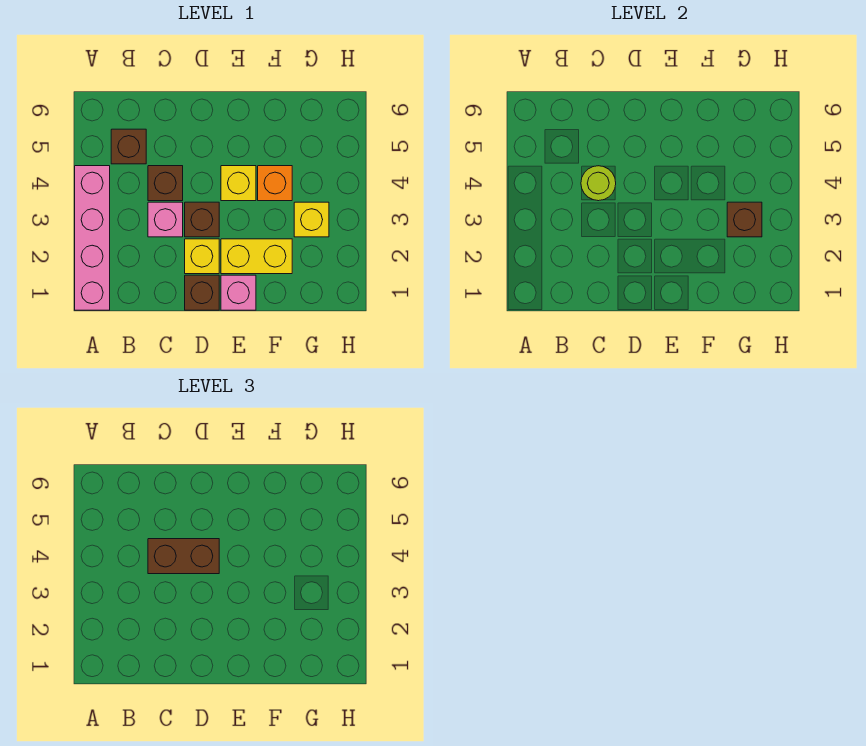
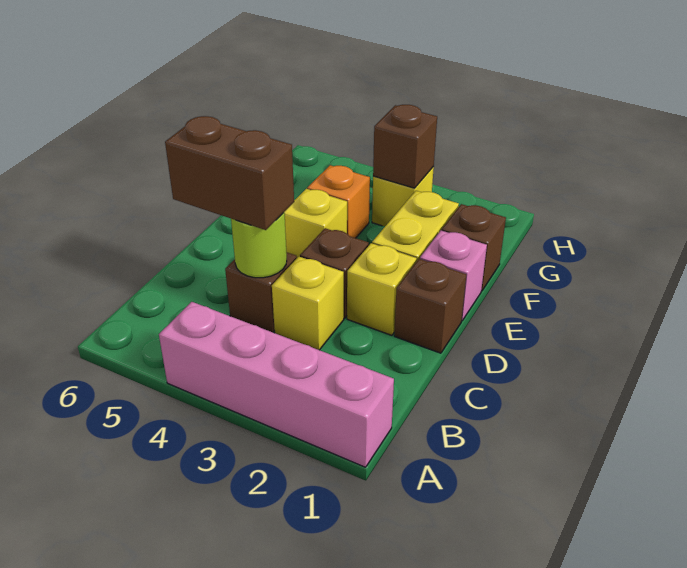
brown 1x1 brick [111,129,146,164] -> brown 1x1 brick moved to [442,204,506,291]
pink 1x1 brick [148,202,183,237] -> yellow 1x1 brick [272,257,344,350]
brown 1x2 brick [148,539,219,574] -> brown 1x2 brick turned to [165,116,294,230]

